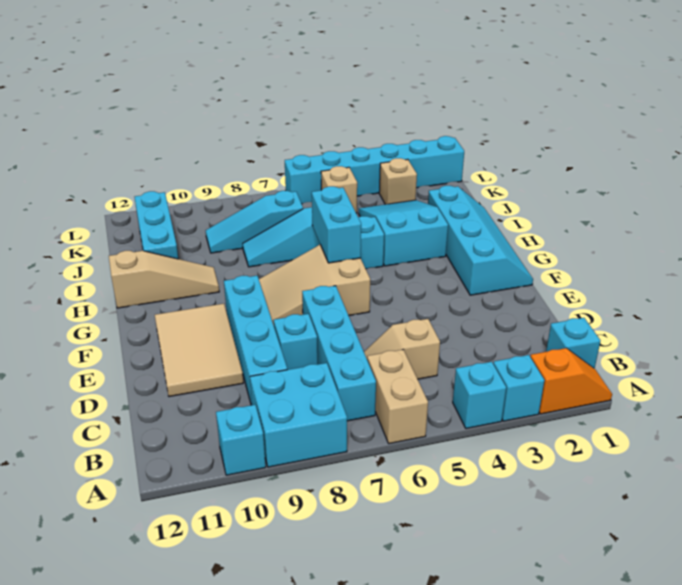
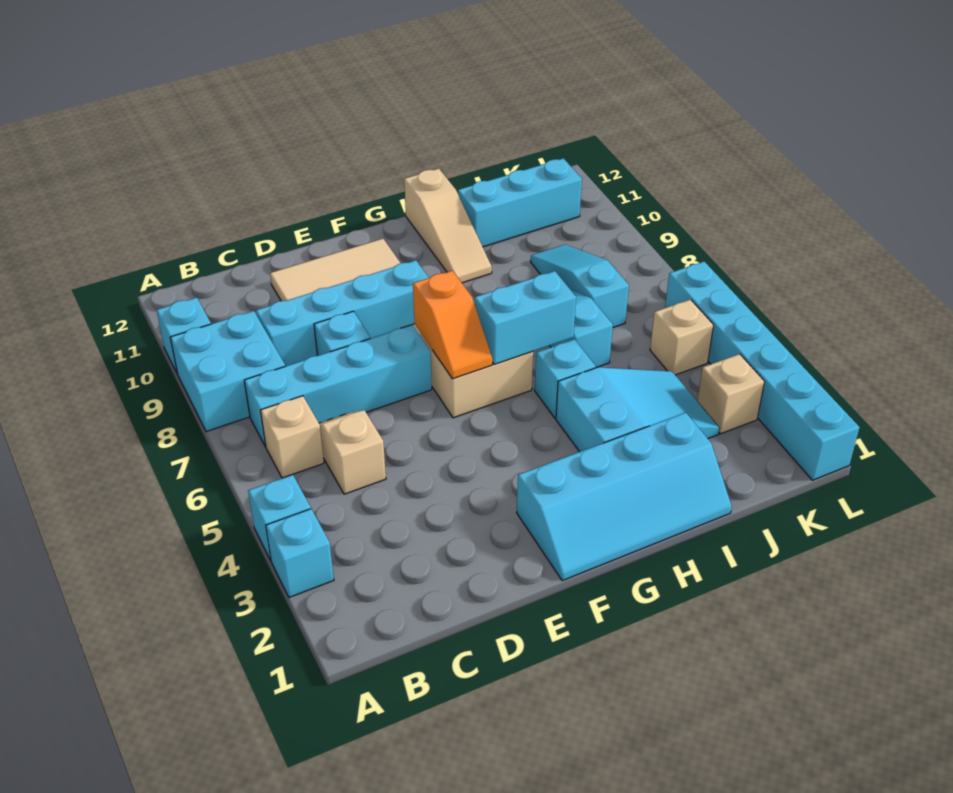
orange 1x2 slope [530,348,612,414] -> orange 1x2 slope moved to [413,271,492,379]
tan 1x2 brick [367,350,428,444] -> tan 1x1 brick [261,396,324,478]
cyan 1x1 brick [546,318,600,369] -> none

